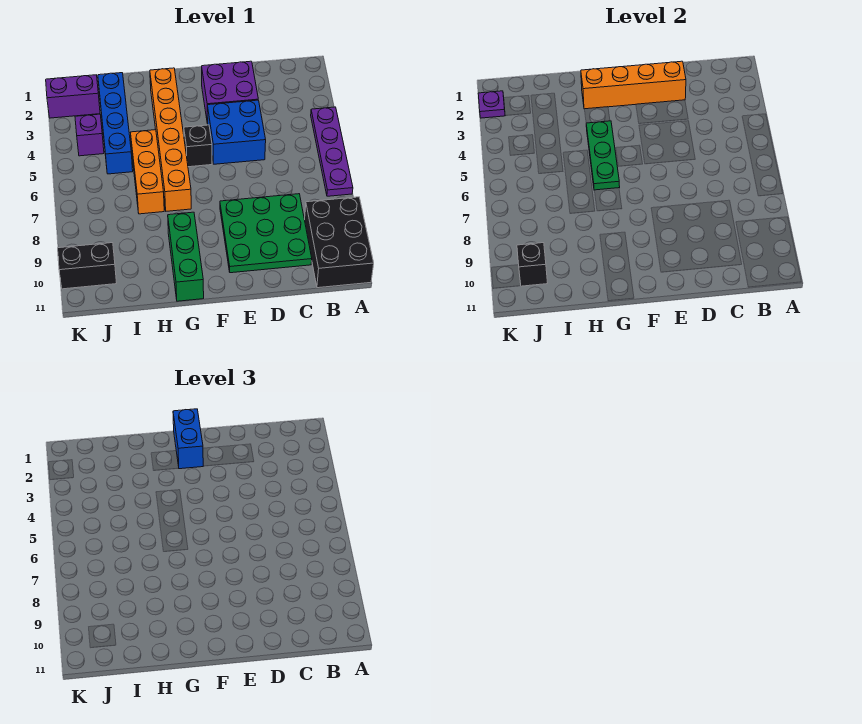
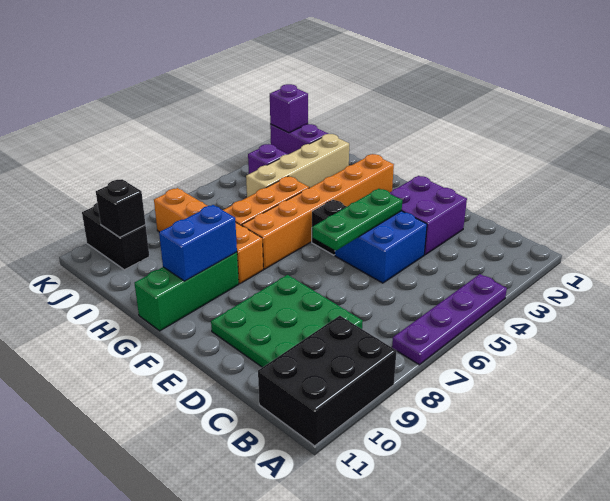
orange 1x4 brick [581,61,686,109] -> orange 1x4 brick moved to [154,188,263,284]
blue 1x2 brick [173,409,203,469] -> blue 1x2 brick moved to [159,205,237,281]
green 1x3 plate [586,121,620,190] -> green 1x3 plate moved to [313,189,402,250]
blue 1x4 brick [98,73,133,174] -> tan 1x4 brick [246,134,349,197]
purple 1x1 plate [478,91,505,118] -> purple 1x1 brick [270,84,308,133]

